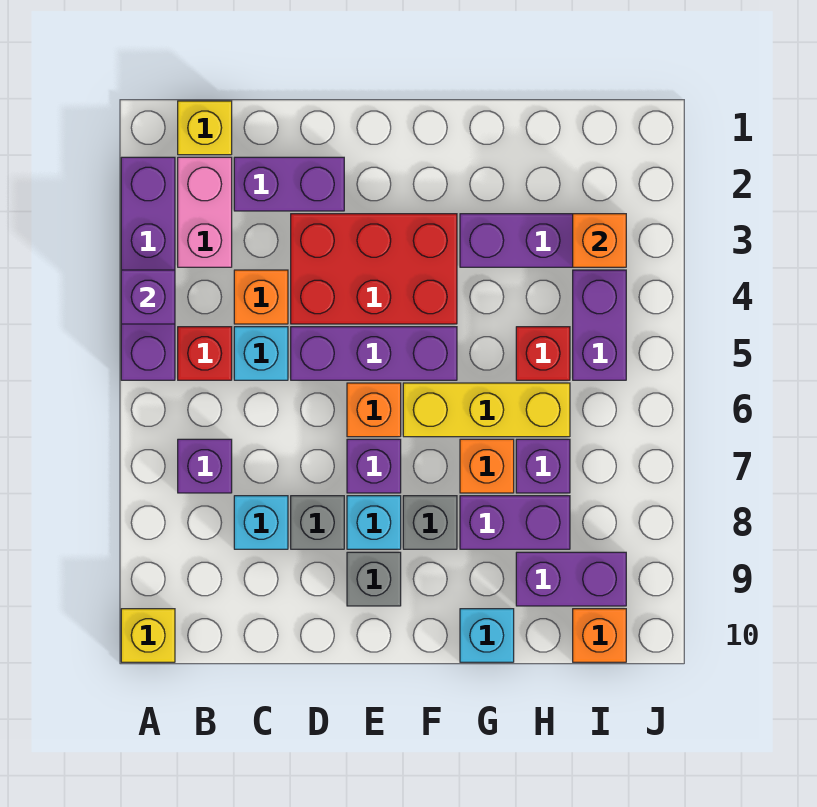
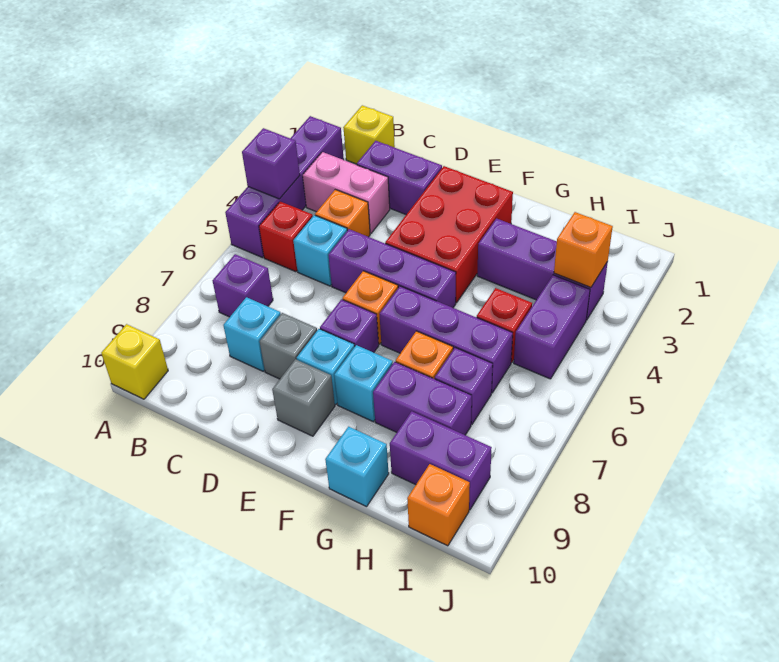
pink 1x2 brick [178,157,232,267] -> pink 1x2 brick turned to [303,152,390,233]
red 2x3 brick [291,214,457,324] -> red 2x3 brick turned to [385,166,513,303]
yellow 1x3 brick [403,383,570,437] -> purple 1x3 brick [380,286,513,393]
grey 1x1 brick [403,496,457,549] -> cyan 1x1 brick [334,345,393,422]

